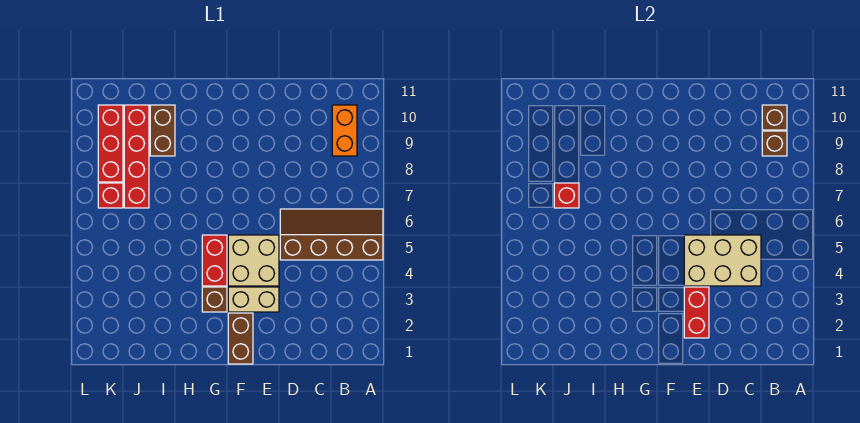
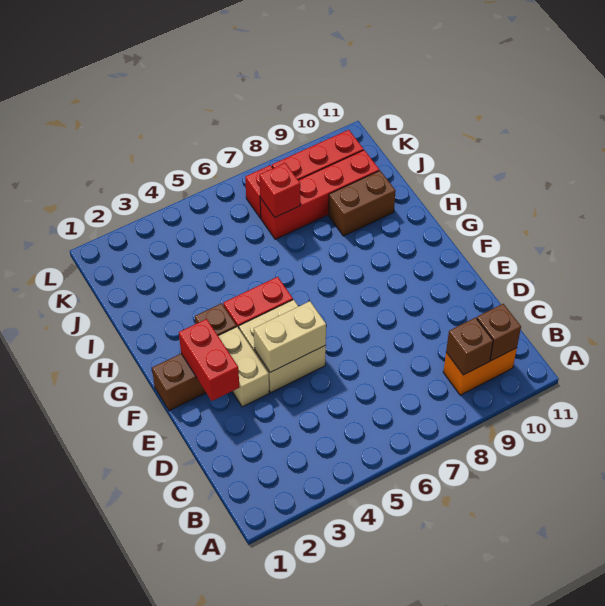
brown 2x4 slope [280,209,383,260] -> none
tan 2x3 brick [684,235,761,286] -> tan 1x2 brick [254,301,326,372]
red 1x2 brick [684,287,709,338] -> red 1x2 brick turned to [179,319,239,401]

